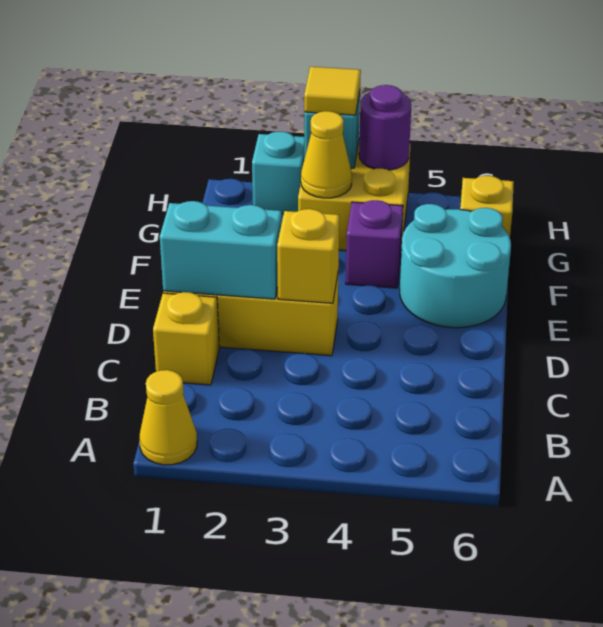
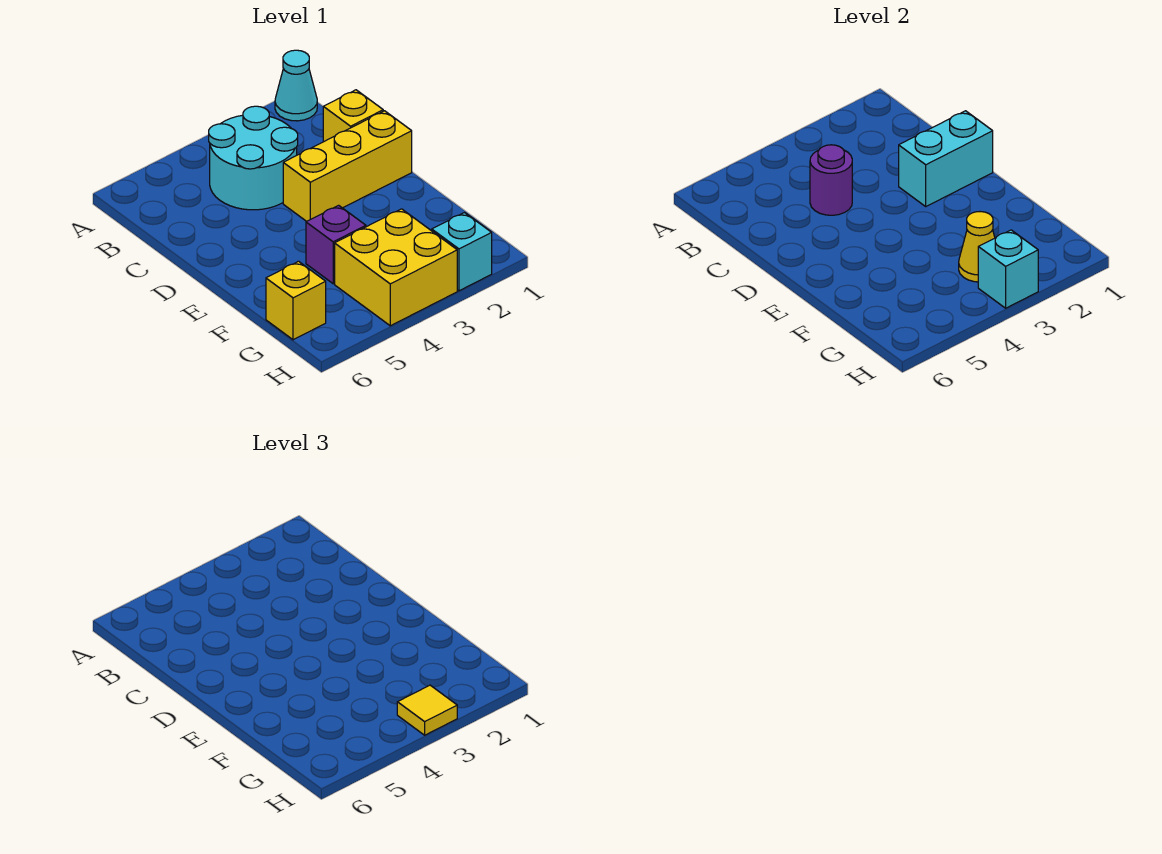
yellow 1x1 cone [139,370,197,465] -> cyan 1x1 cone [275,50,317,121]
yellow 1x1 brick [277,209,339,303] -> none
cyan 2x2 round brick [400,204,511,328] -> cyan 2x2 round brick moved to [209,106,298,210]
purple 1x1 round brick [359,85,411,170] -> purple 1x1 round brick moved to [810,145,852,215]

